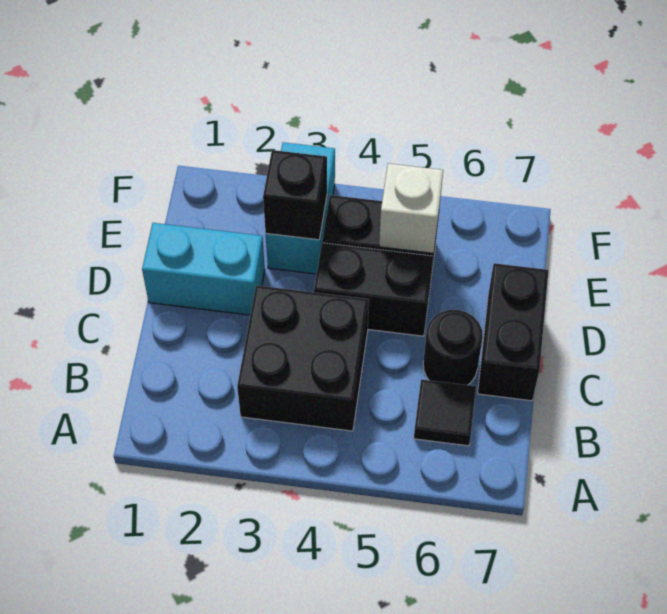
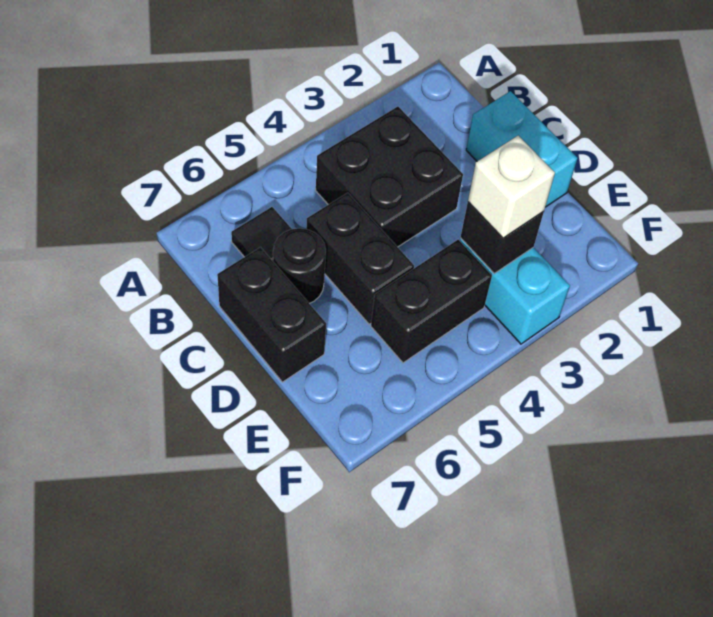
cyan 1x2 brick [142,223,265,315] -> cyan 1x2 brick turned to [466,91,578,207]
black 1x2 brick [314,243,433,336] -> black 1x2 brick turned to [306,193,414,324]
white 1x1 brick [379,164,443,253] -> white 1x1 brick moved to [468,136,555,238]

